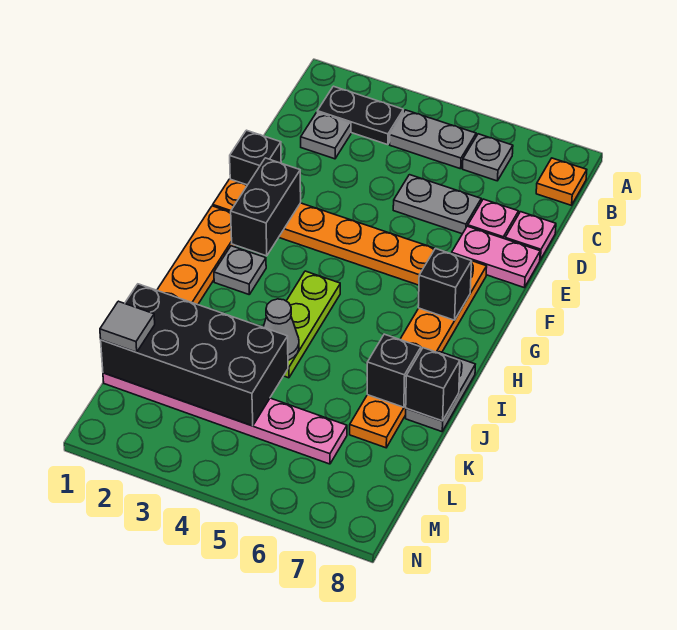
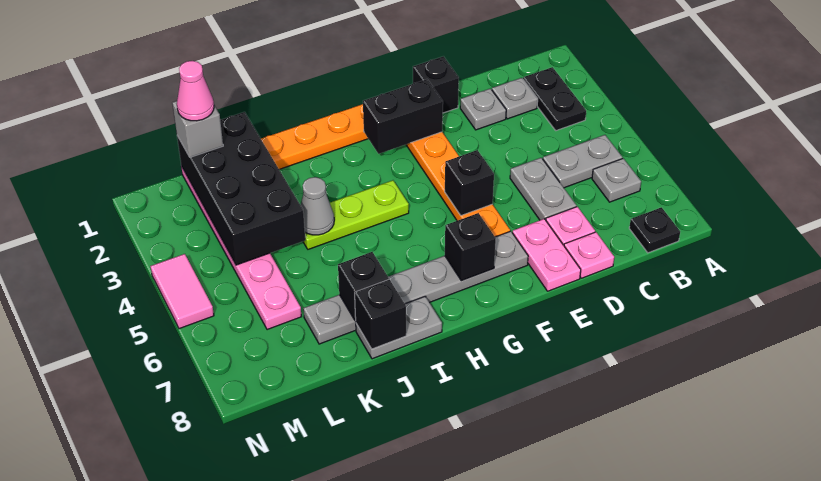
grey 1x2 plate [390,110,476,169] -> grey 1x2 plate turned to [543,135,623,188]
orange 1x1 plate [536,158,587,205] -> black 1x1 plate [629,207,680,253]
none -> black 1x1 brick [445,150,494,215]
orange 1x6 plate [350,261,487,448] -> grey 1x6 plate [303,231,528,344]
grey 1x1 plate [214,246,266,294] -> grey 1x1 plate moved to [460,89,506,130]
grey 1x1 tile [100,301,155,352] -> grey 1x1 brick [172,101,223,157]
none -> pink 1x1 cone [177,61,214,121]
none -> pink 1x2 tile [150,254,214,329]

